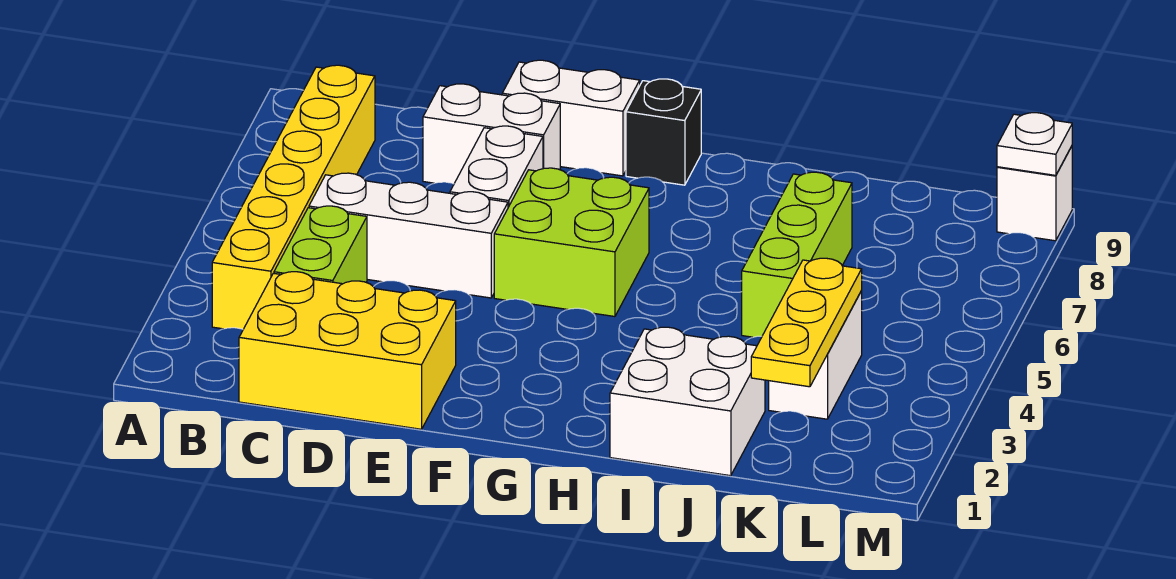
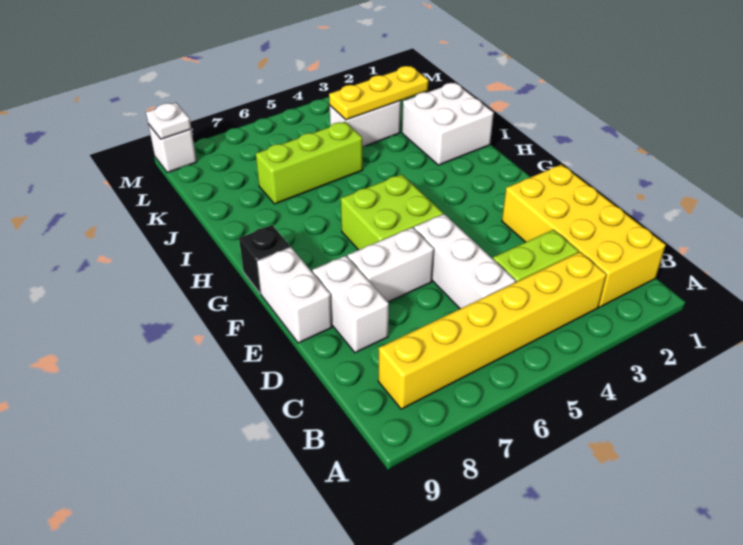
yellow 2x3 brick [239,272,456,429] -> yellow 2x4 brick [502,164,666,307]

